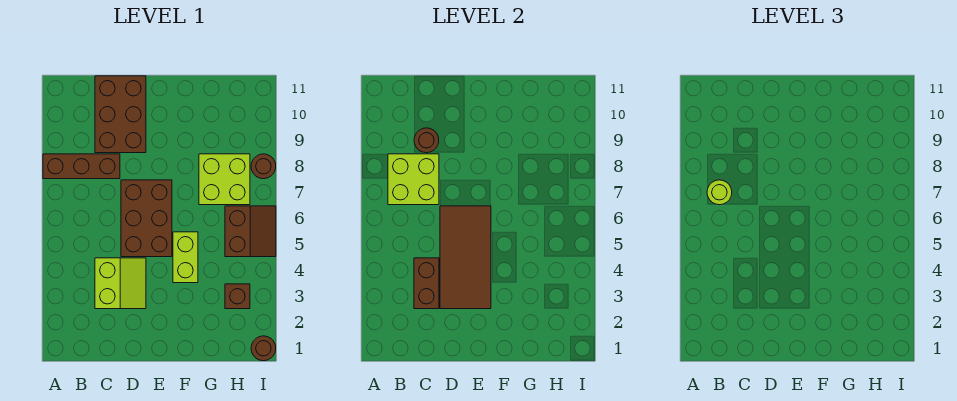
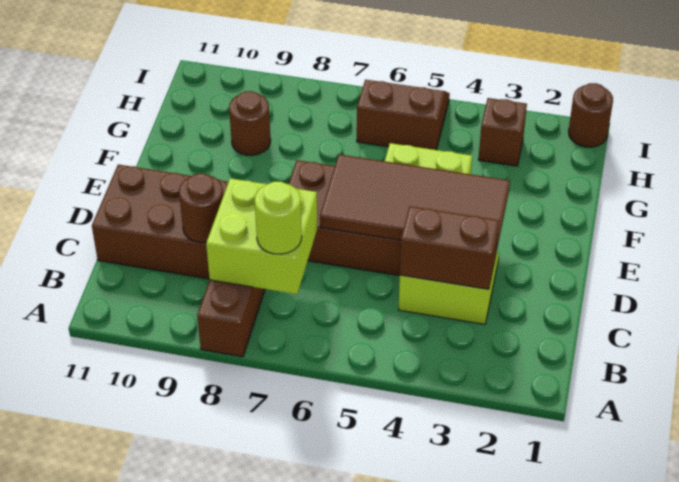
lime 2x2 brick [199,154,250,205] -> none
brown 1x1 round brick [251,154,276,179] -> brown 1x1 round brick moved to [229,91,271,155]

